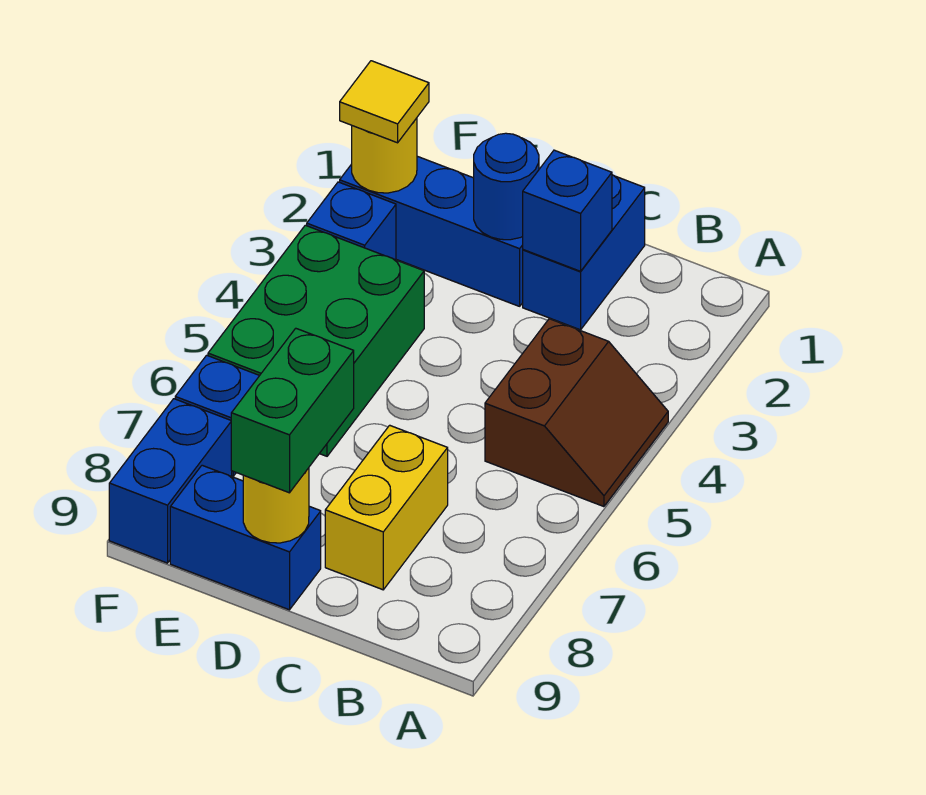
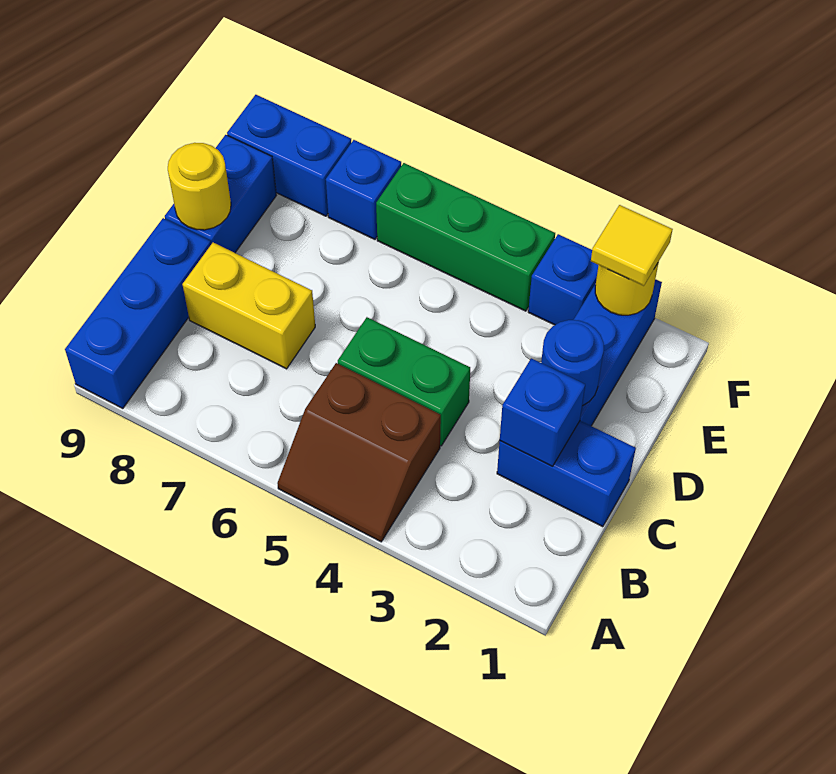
none -> blue 1x3 brick [65,218,211,408]
green 1x2 brick [231,328,354,493] -> green 1x2 brick moved to [338,317,470,446]
green 2x3 brick [208,225,424,456] -> green 1x3 brick [376,163,555,311]

